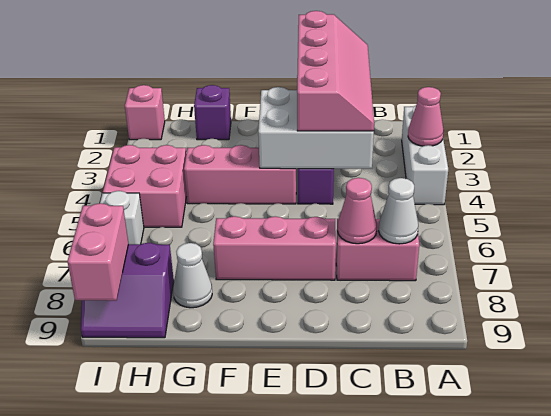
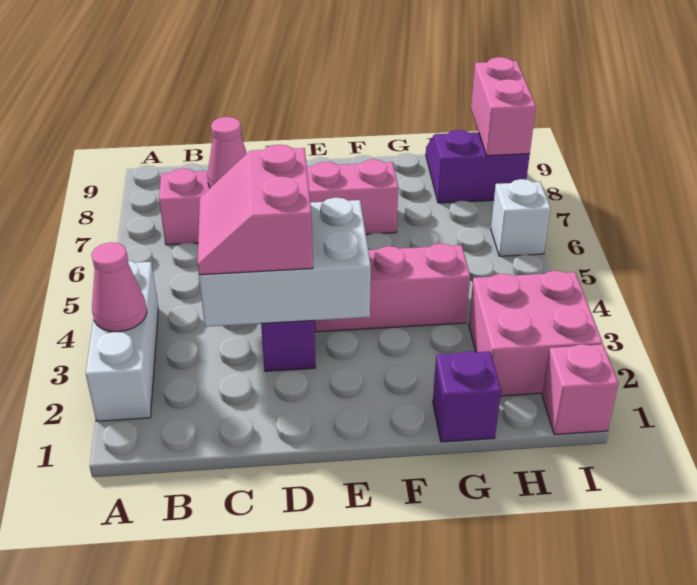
white 1x1 cone [379,178,418,244] -> none
pink 2x4 slope [297,11,374,131] -> pink 2x2 slope [198,145,313,275]
white 1x1 cone [173,243,212,308] -> none
pink 2x2 brick [103,145,187,227] -> pink 2x2 brick moved to [469,271,603,396]

